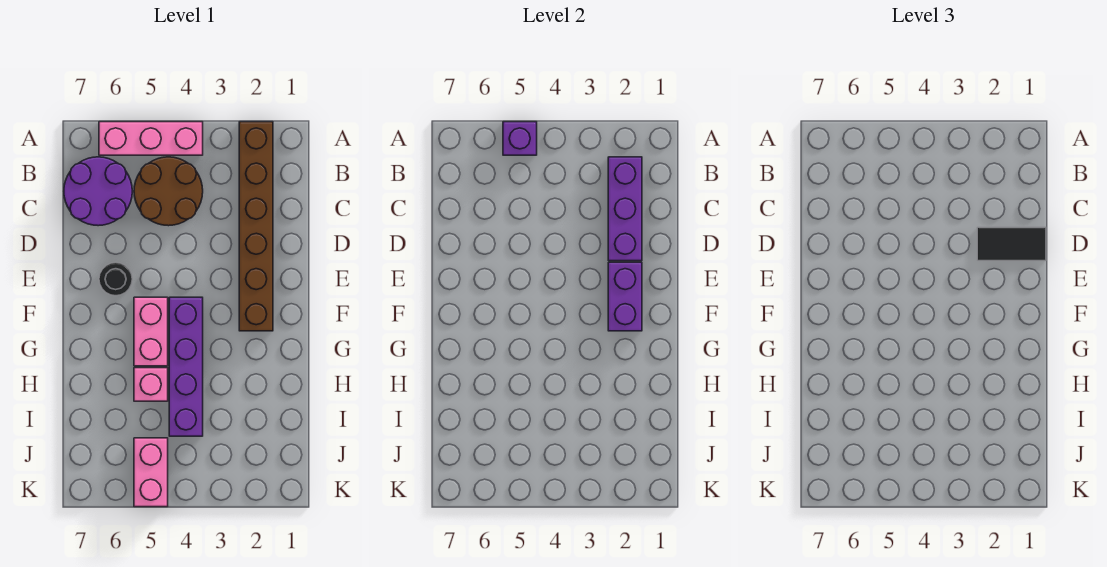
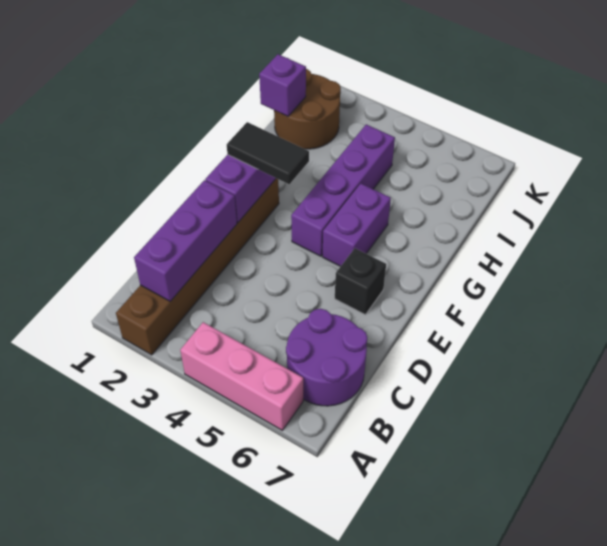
purple 1x1 brick [503,122,537,155] -> purple 1x1 brick moved to [259,54,306,116]
brown 2x2 round brick [134,157,203,226] -> brown 2x2 round brick moved to [274,69,341,149]
black 1x2 tile [977,227,1046,261] -> black 1x2 tile moved to [227,122,309,184]
black 1x1 round brick [99,262,132,296] -> black 1x1 brick [335,248,386,315]
pink 1x2 brick [134,297,168,366] -> purple 1x2 brick [322,184,391,266]
pink 1x1 brick [134,368,168,401] -> none
pink 1x2 brick [134,438,168,507] -> none

